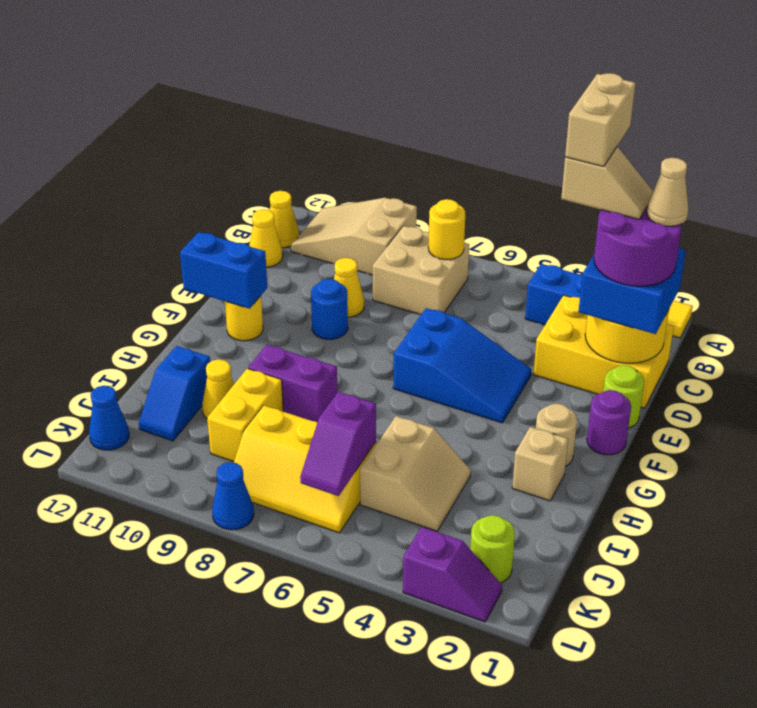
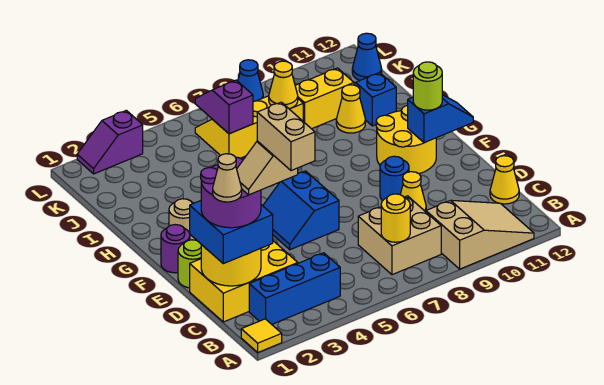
yellow 1x1 cone [270,191,299,248] -> yellow 1x1 cone moved to [269,61,298,109]
blue 2x3 slope [393,308,531,423] -> blue 2x2 slope [263,171,339,250]
yellow 1x1 round brick [225,296,263,341] -> yellow 2x2 round brick [376,105,436,174]
blue 1x2 brick [180,232,267,309] -> blue 1x2 slope [408,95,473,143]
tan 1x1 brick [512,427,568,501] -> none
purple 1x2 brick [248,345,338,422] -> none
tan 2x2 slope [360,416,471,531] -> none
yellow 1x2 brick [207,369,283,462] -> yellow 1x2 brick turned to [295,68,354,129]
lime 1x1 round brick [470,515,515,583] -> lime 1x1 round brick moved to [413,62,442,110]

